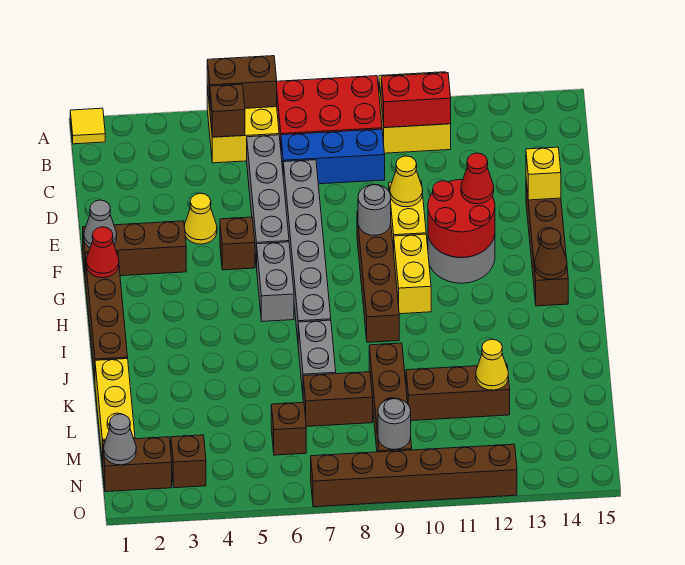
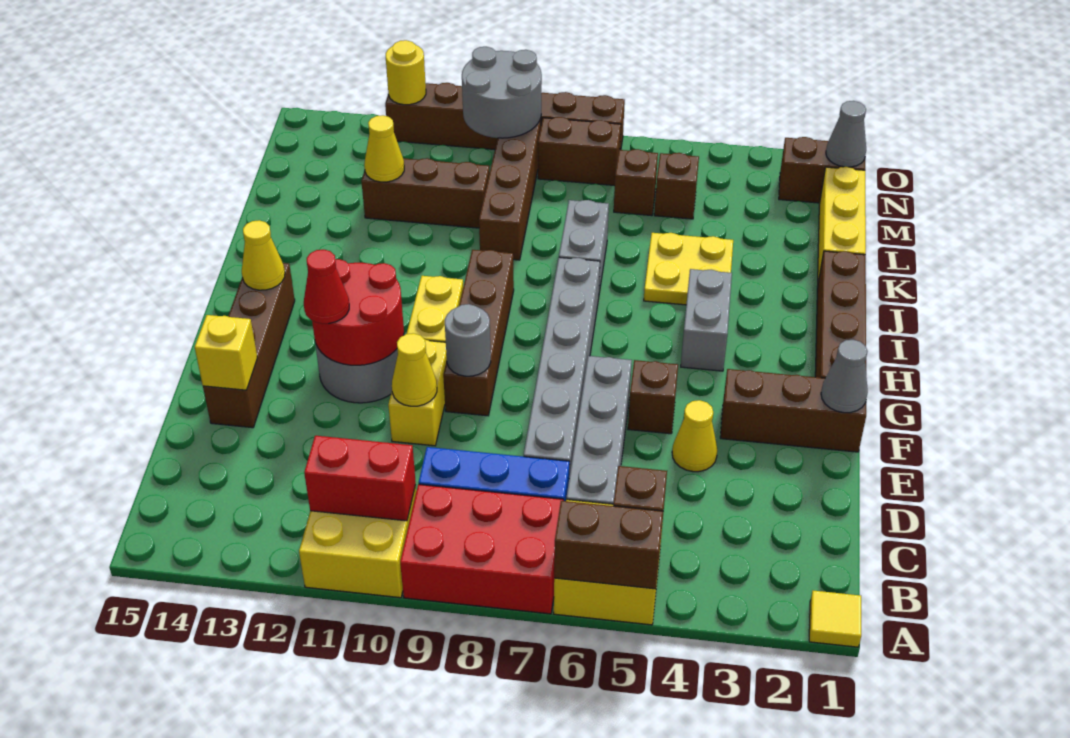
red 1x1 cone [86,227,119,278] -> none
grey 1x2 brick [257,242,294,321] -> grey 1x2 brick moved to [681,269,732,371]
brown 1x1 cone [535,229,567,279] -> yellow 1x1 cone [242,220,285,290]
none -> yellow 2x2 plate [644,233,733,305]
brown 1x2 brick [303,372,373,427] -> brown 1x2 brick moved to [538,117,621,186]
brown 1x1 brick [171,435,206,488] -> brown 1x1 brick moved to [654,153,699,219]
grey 1x1 round brick [378,399,411,449] -> grey 2x2 round brick [462,47,542,138]
none -> yellow 1x1 round brick [386,40,426,105]

